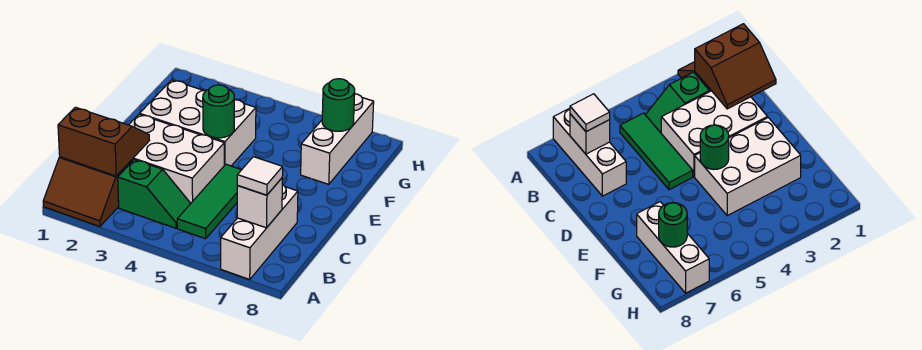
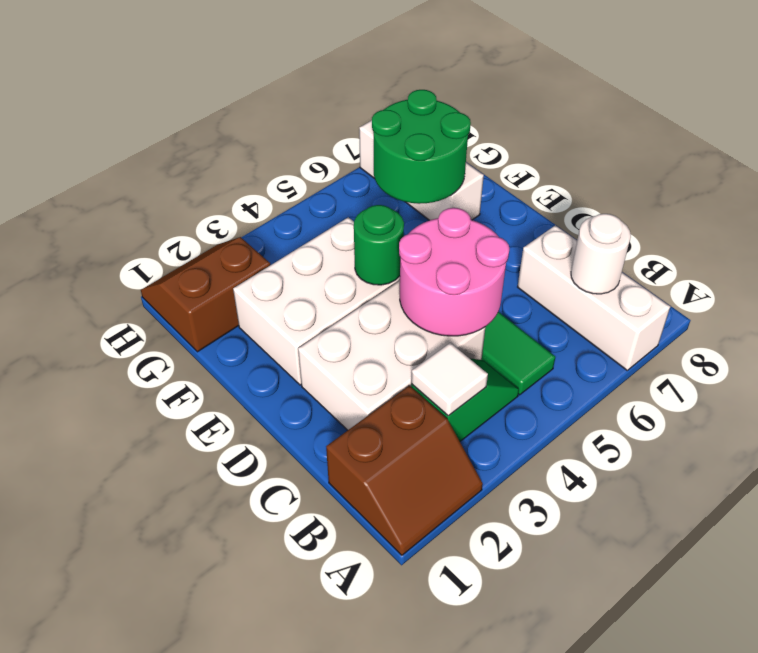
brown 2x2 slope [58,107,149,176] -> brown 2x2 slope moved to [141,237,270,352]
white 1x1 brick [237,178,282,228] -> white 1x1 round brick [571,214,631,294]
white 1x1 tile [237,157,283,195] -> white 1x1 tile moved to [411,343,488,416]
none -> pink 2x2 round brick [399,208,509,336]
green 1x1 round brick [322,79,355,131] -> green 2x2 round brick [372,90,471,204]

